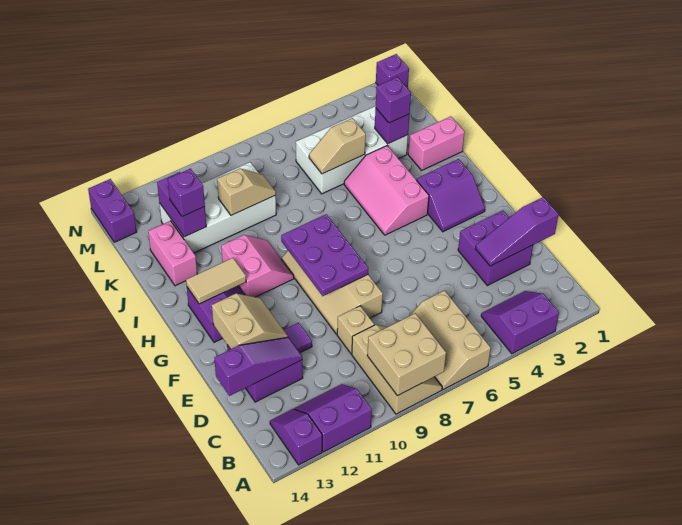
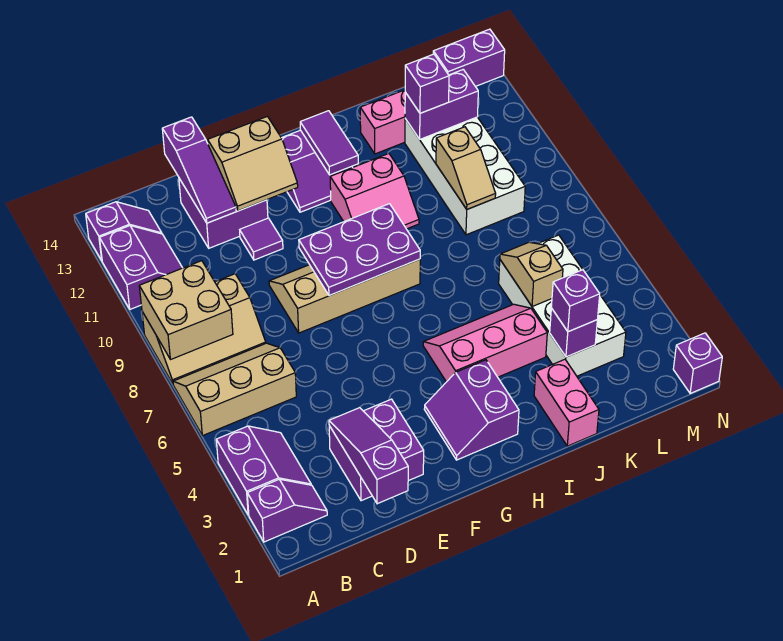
none -> purple 1x2 slope [247,479,327,542]
tan 1x1 brick [337,306,374,354] -> none
tan 1x2 tile [186,258,246,304] -> purple 1x2 tile [300,111,358,175]

